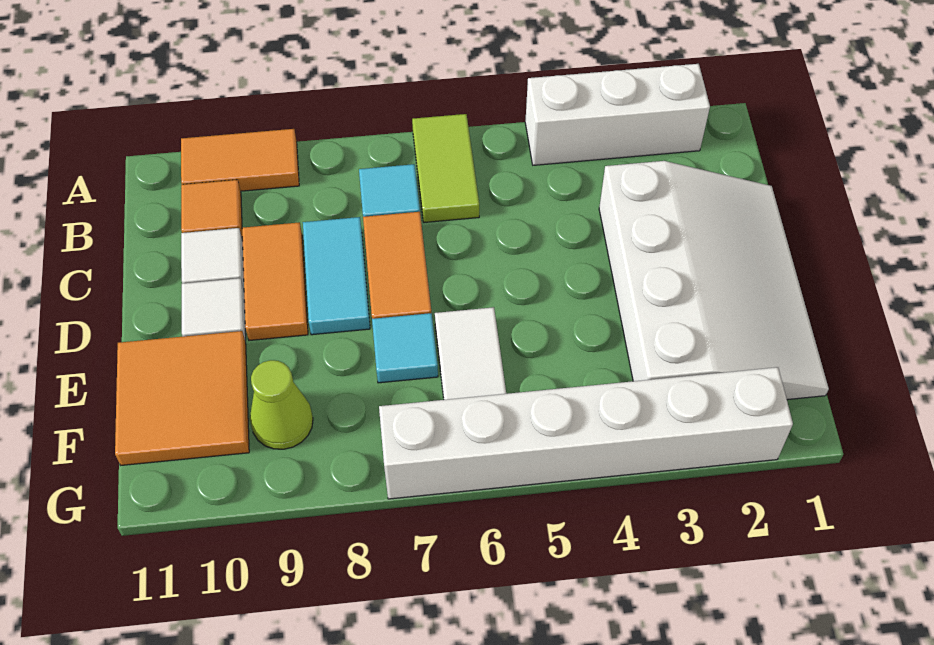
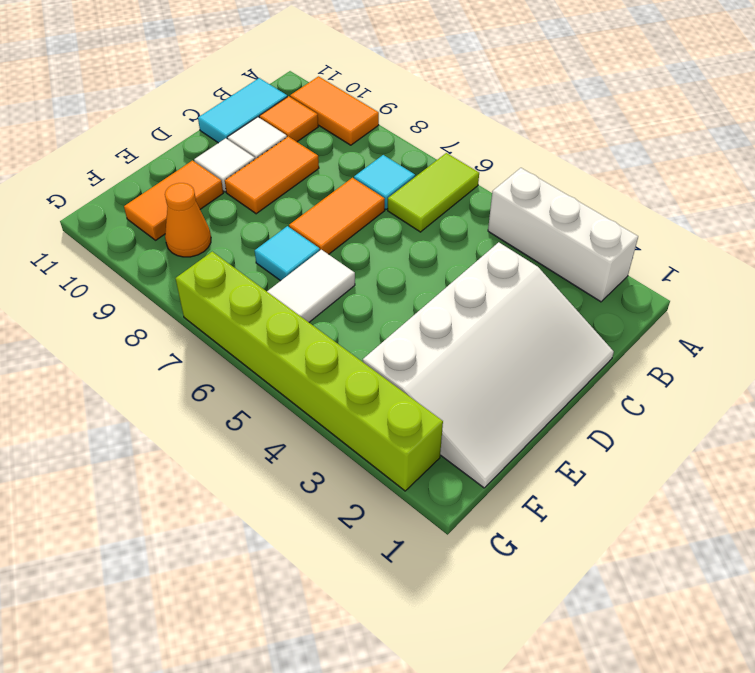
cyan 1x2 tile [303,217,370,335] -> cyan 1x2 tile moved to [198,78,287,143]
orange 2x2 tile [115,331,249,465] -> orange 1x2 tile [124,161,223,240]
lime 1x1 cone [250,360,313,449] -> orange 1x1 cone [165,183,211,257]
white 1x6 brick [379,367,793,499] -> lime 1x6 brick [176,252,443,491]

